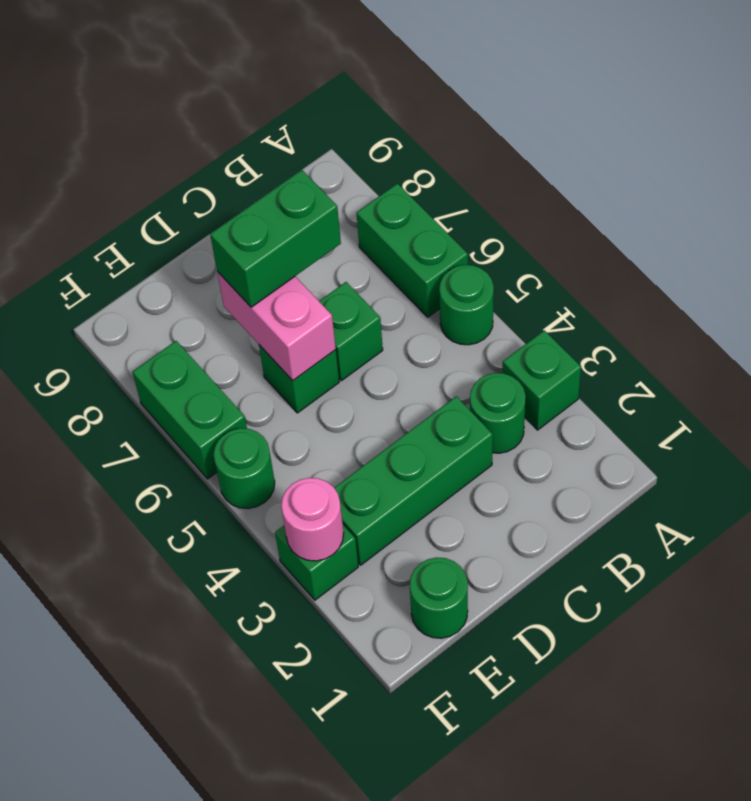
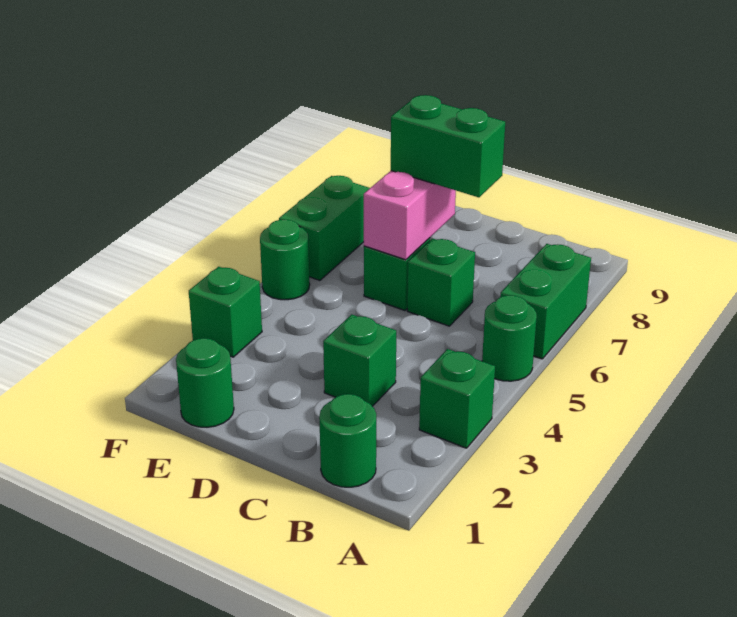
green 1x1 round brick [470,373,526,453] -> green 1x1 round brick moved to [319,394,376,487]
green 1x3 brick [334,396,493,565] -> green 1x1 brick [323,314,396,406]
pink 1x1 round brick [281,478,344,561] -> none

